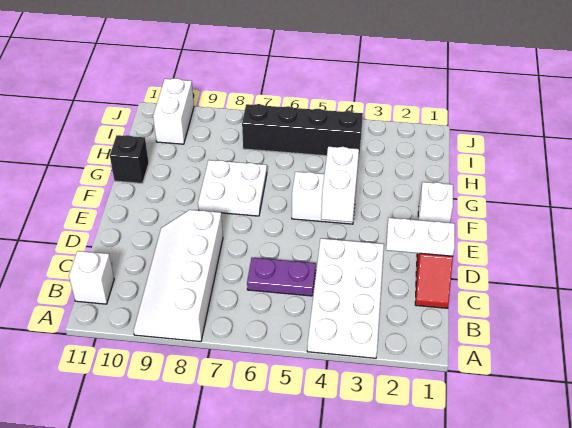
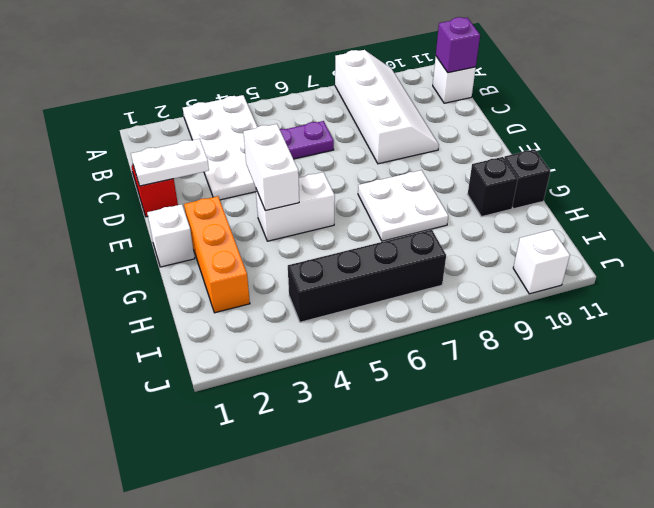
none -> purple 1x1 brick [436,17,480,73]
none -> orange 1x3 brick [184,196,250,313]
none -> black 1x1 brick [468,157,518,217]
white 1x2 brick [153,78,194,144] -> white 1x1 brick [513,230,570,294]

